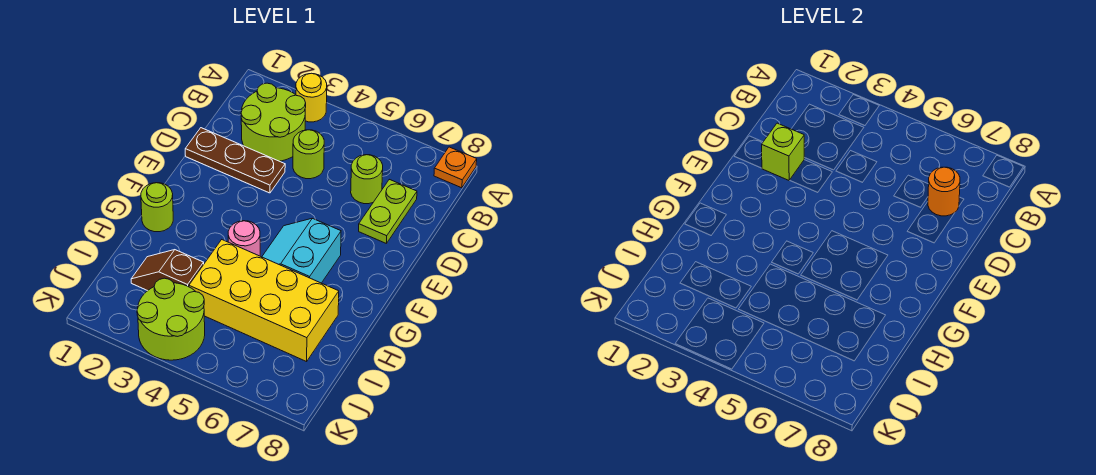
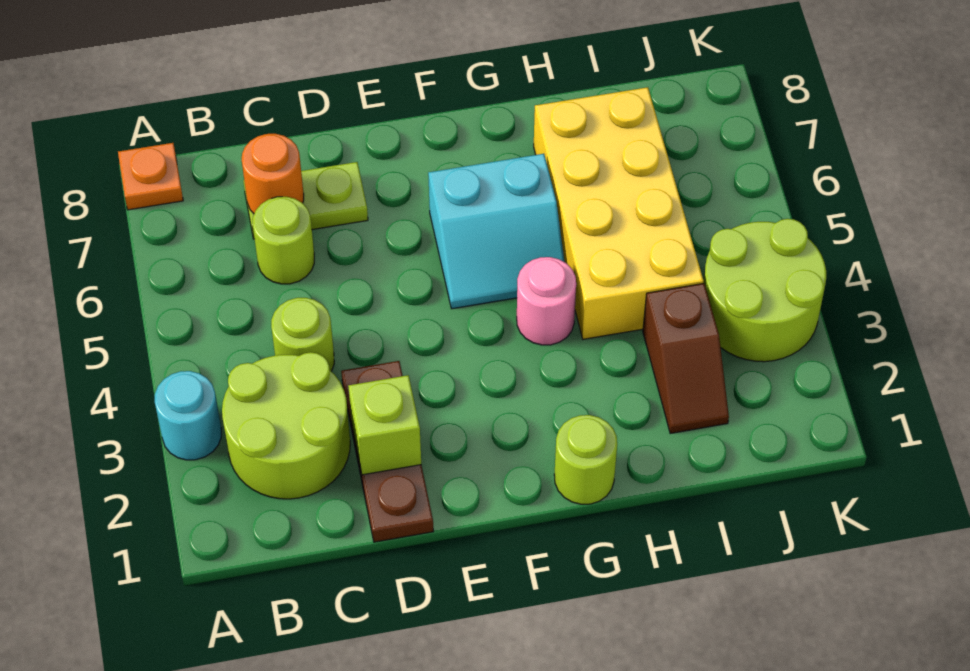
yellow 1x1 round brick [296,73,327,122] -> cyan 1x1 round brick [155,371,221,460]

